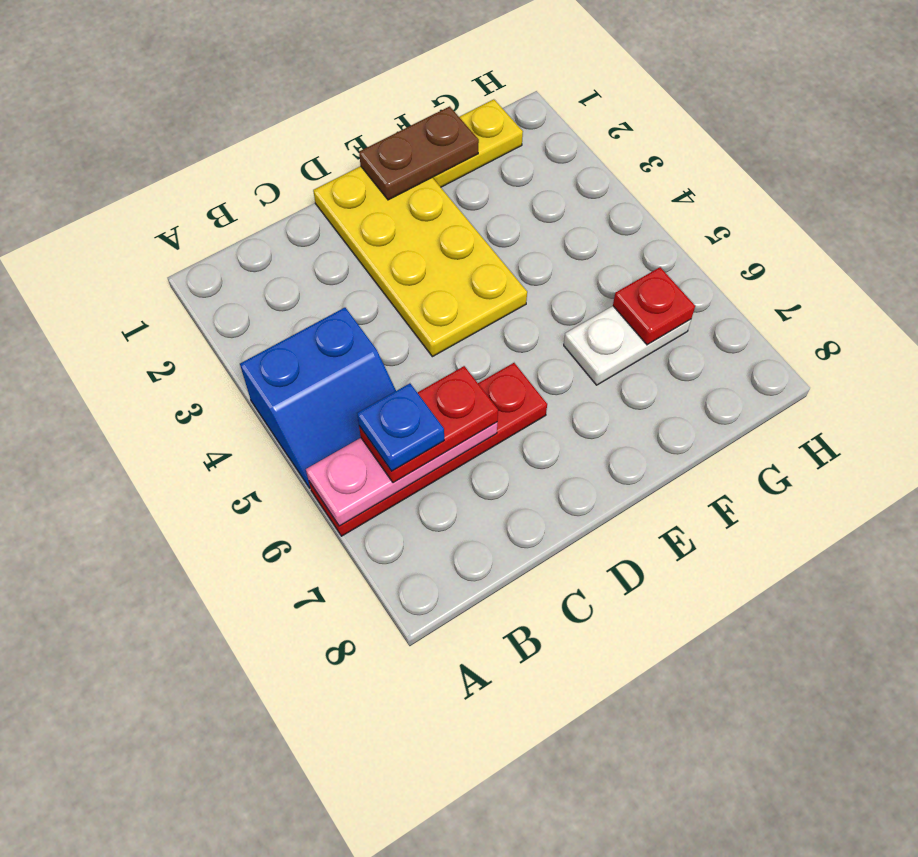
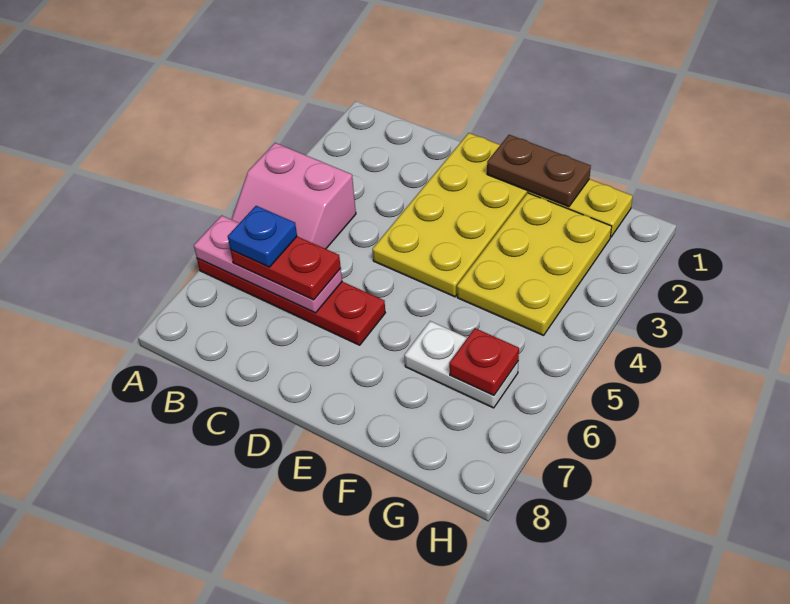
blue 2x2 slope [240,308,396,488] -> pink 2x2 slope [231,143,356,249]
none -> yellow 2x3 plate [457,193,612,335]

